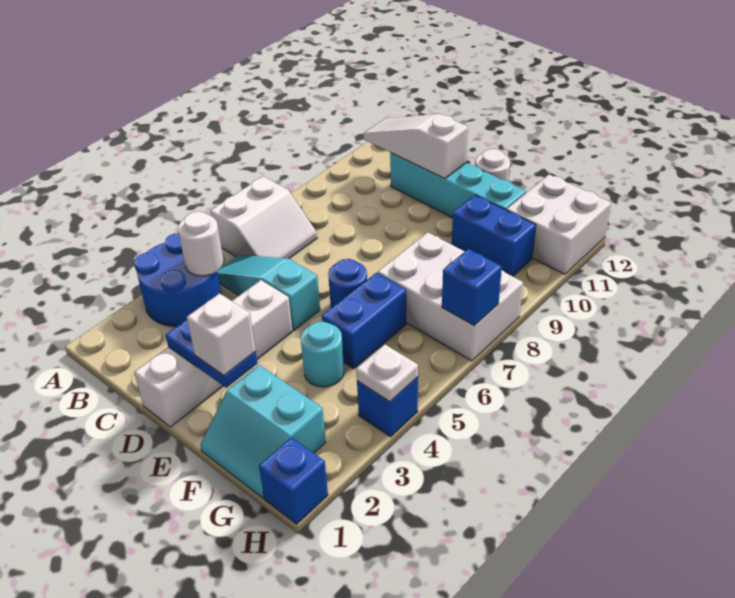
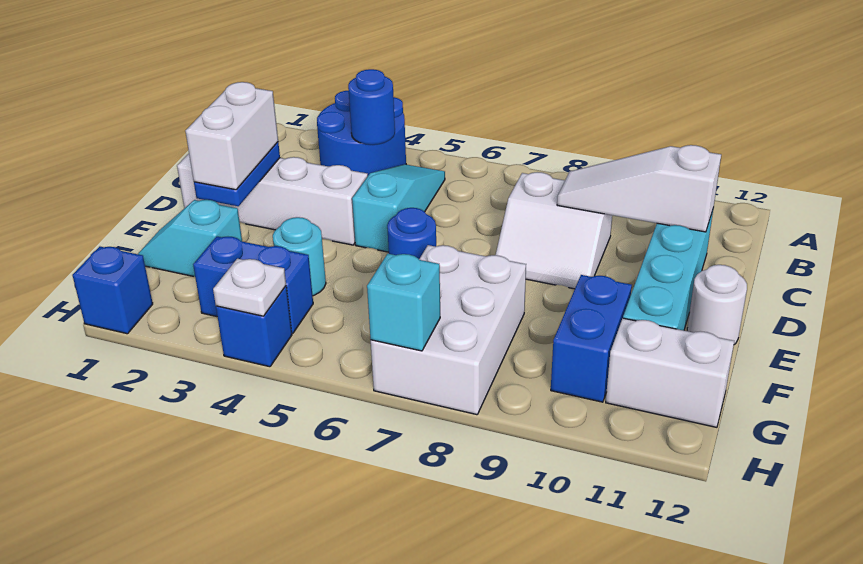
white 2x2 slope [210,176,317,259] -> white 2x2 slope moved to [496,172,612,289]
white 1x1 round brick [178,212,223,276] -> blue 1x1 round brick [348,69,395,145]
white 1x3 slope [363,114,468,179] -> white 1x3 slope turned to [557,145,721,232]
white 1x1 brick [187,293,256,375] -> white 1x2 brick [185,82,278,190]
cyan 2x2 slope [200,365,326,498] -> cyan 1x2 slope [138,200,242,277]
blue 1x2 brick [322,273,406,369] -> blue 1x2 brick moved to [193,236,313,333]
white 2x2 brick [507,175,611,274] -> white 1x2 brick [606,318,734,427]
blue 1x1 brick [442,249,502,326] -> cyan 1x1 brick [367,254,440,351]

